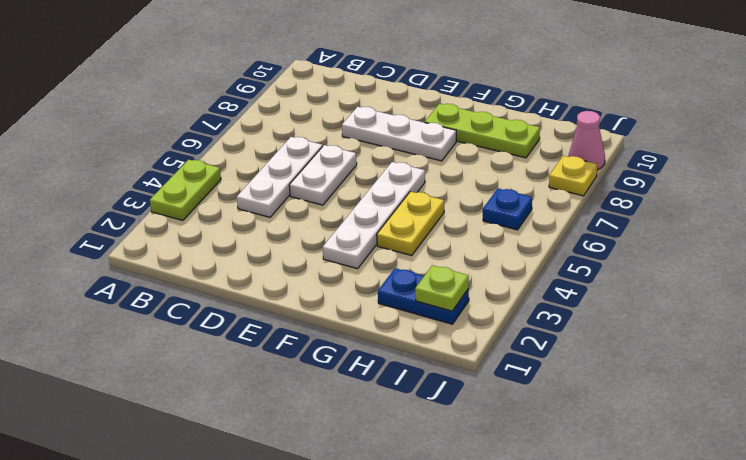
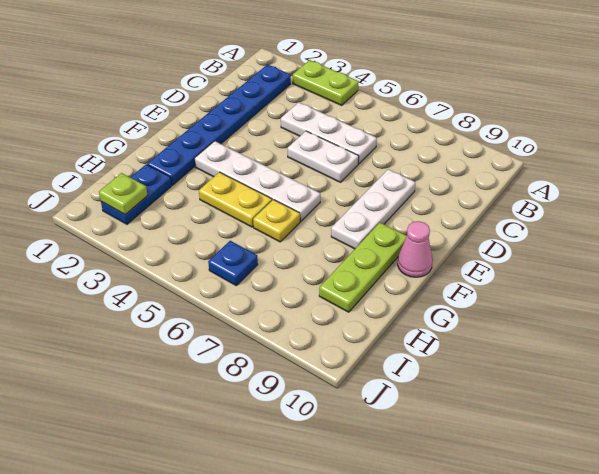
none -> blue 1x6 plate [147,65,291,185]
yellow 1x1 plate [549,156,597,196] -> yellow 1x1 plate moved to [253,200,300,242]
pink 1x1 cone [569,111,605,170] -> pink 1x1 cone moved to [398,221,433,277]

